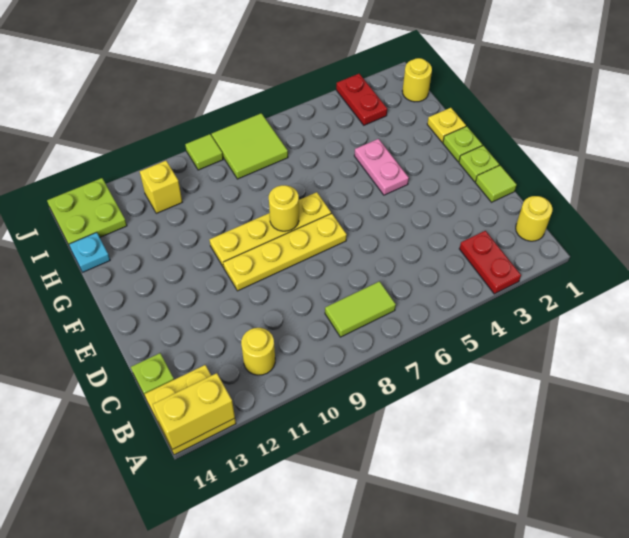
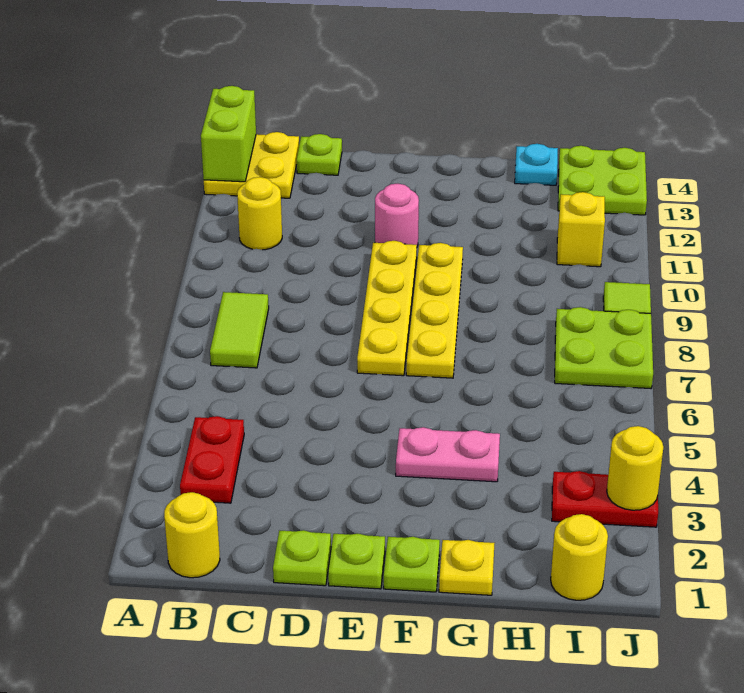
red 1x2 plate [459,231,521,294] -> red 1x2 plate turned to [180,416,244,503]
yellow 1x2 brick [153,373,235,450] -> lime 1x2 brick [201,86,256,182]
lime 1x1 tile [475,165,517,202] -> lime 1x1 plate [273,530,331,586]
none -> pink 1x1 round brick [375,184,419,246]
yellow 1x1 round brick [269,185,299,231] -> yellow 1x1 round brick moved to [607,426,663,510]
lime 2x2 tile [212,113,288,179] -> lime 2x2 plate [555,307,653,388]

